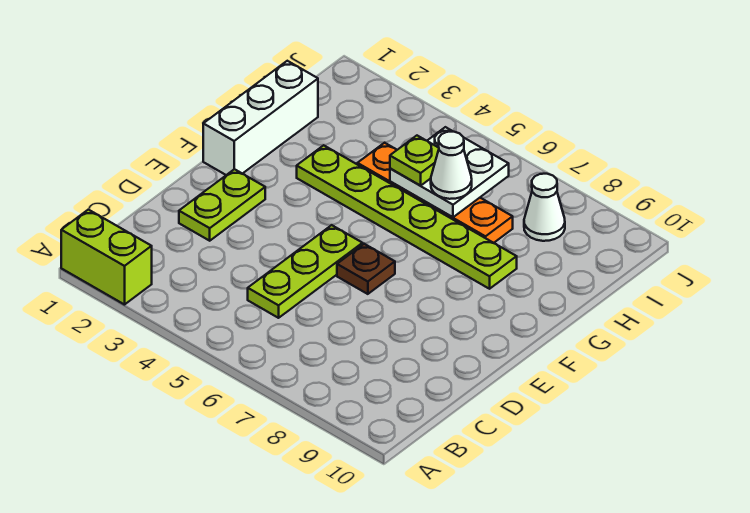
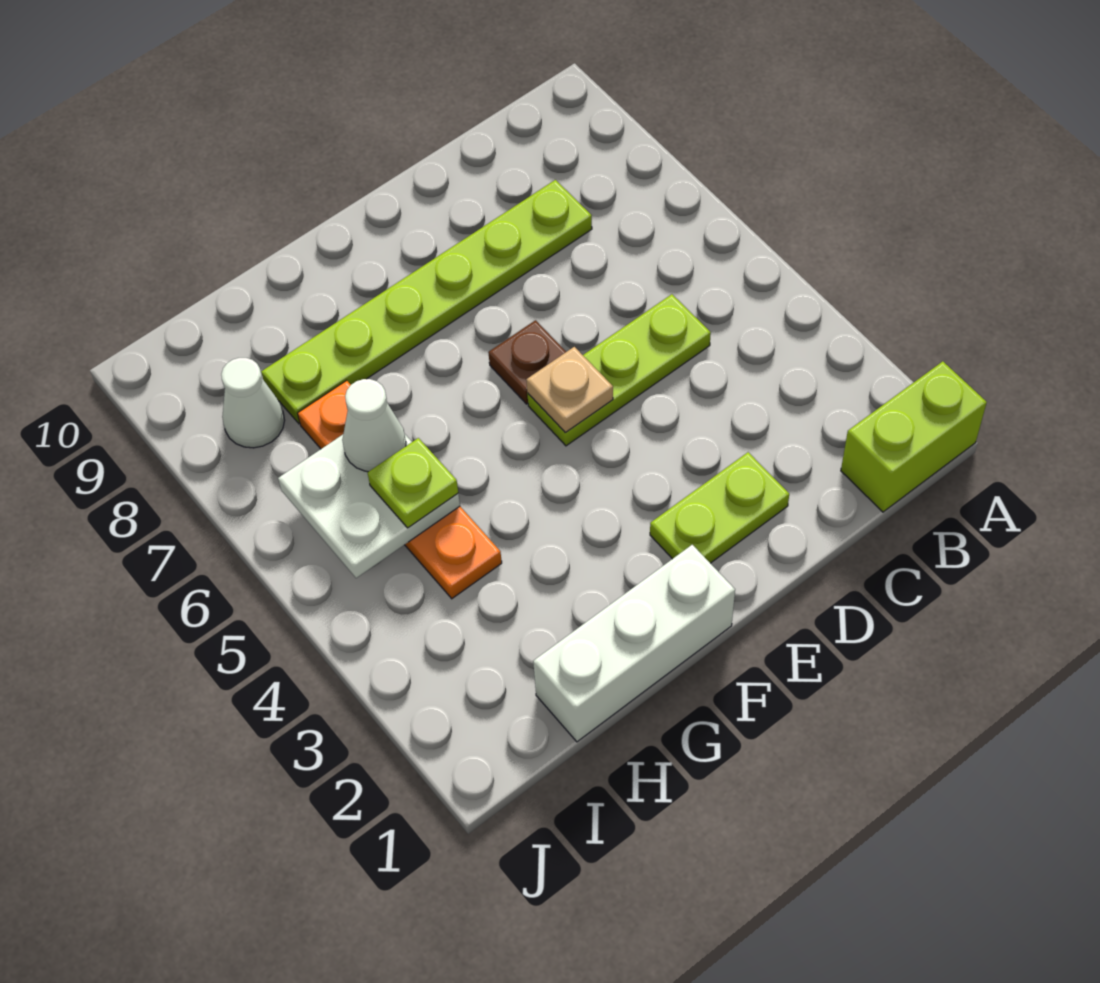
lime 1x2 brick [61,210,152,305] -> lime 1x2 brick turned to [841,361,987,512]
none -> tan 1x1 plate [526,347,613,432]
lime 1x6 plate [297,145,517,289] -> lime 1x6 plate turned to [261,180,592,424]

